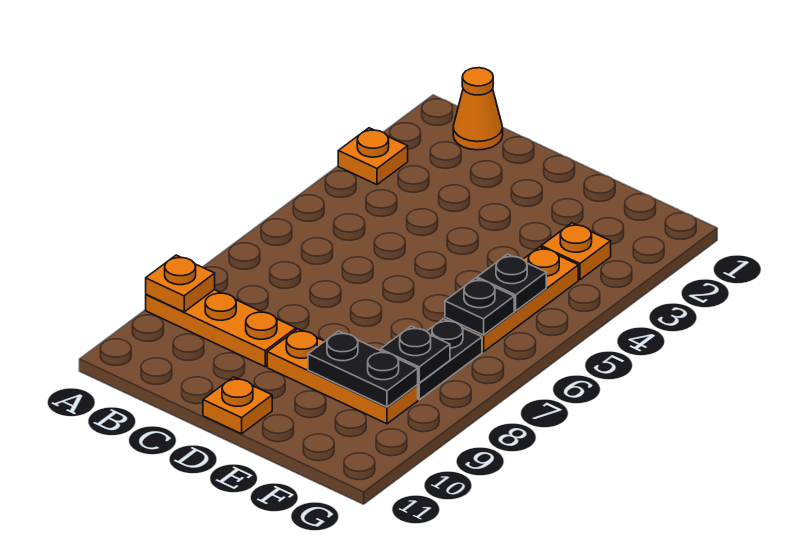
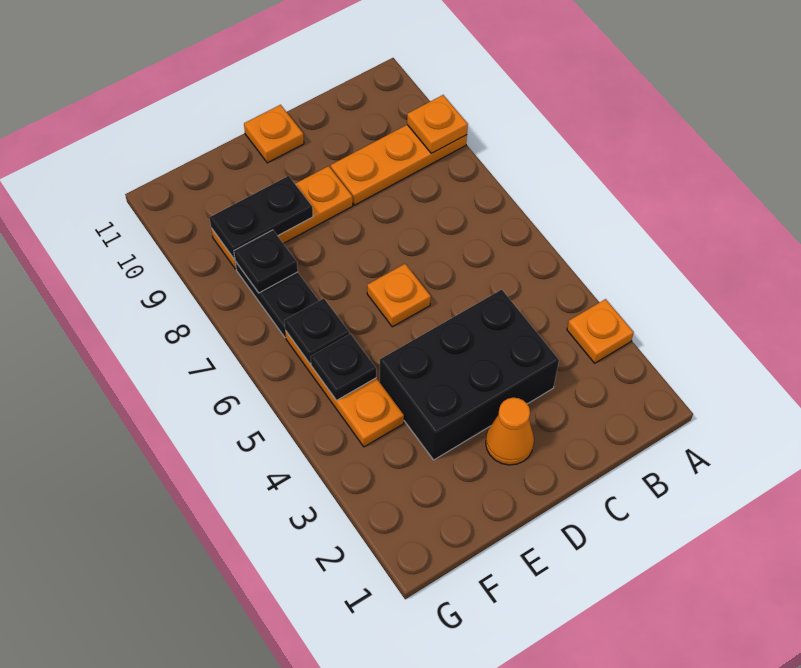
orange 1x1 cone [453,68,503,150] -> orange 1x1 cone moved to [486,398,534,465]
none -> black 2x3 brick [380,290,559,460]
orange 1x1 plate [541,223,611,280] -> orange 1x1 plate moved to [367,264,431,327]

